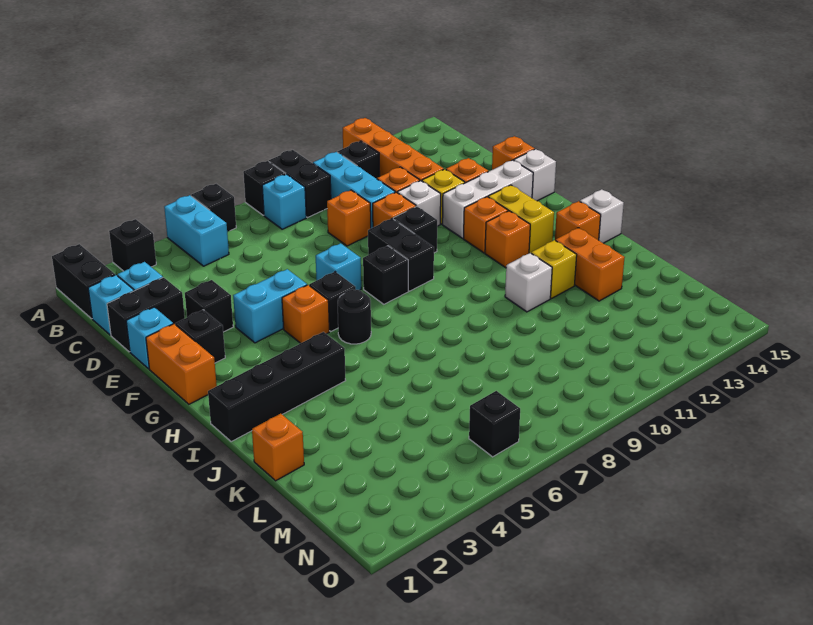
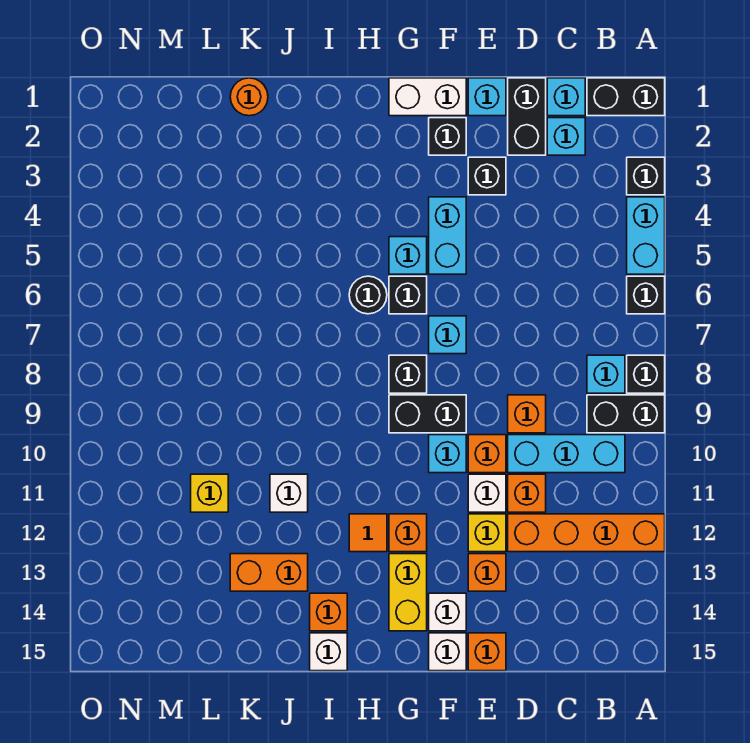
cyan 1x2 brick [164,195,229,266] -> cyan 1x2 brick turned to [627,197,665,274]
black 1x1 brick [338,141,380,179] -> none
orange 1x2 brick [146,324,217,404] -> white 1x2 brick [389,78,466,116]
black 1x1 brick [393,206,437,253] -> cyan 1x1 brick [429,435,466,473]
white 1x3 brick [442,160,533,238] -> white 1x1 brick [429,593,466,631]
orange 1x1 brick [282,285,329,343] -> cyan 1x1 brick [389,237,427,274]
yellow 1x2 brick [488,185,554,253] -> yellow 1x2 brick turned to [389,554,427,631]
orange 1x1 brick [485,211,530,268] -> orange 1x1 tile [349,514,387,552]
black 1x4 brick [208,332,346,442] -> none
yellow 1x1 brick [531,240,577,299] -> yellow 1x1 brick moved to [191,474,228,512]
orange 1x1 brick [252,414,304,481] -> orange 1x1 round brick [230,78,268,116]
black 1x1 brick [469,391,520,457] -> none

